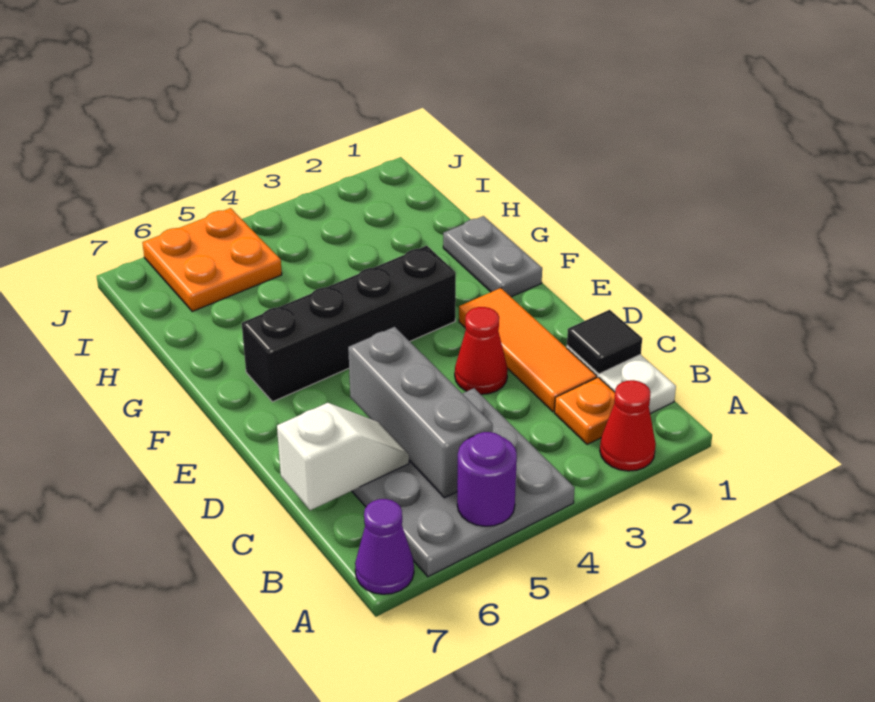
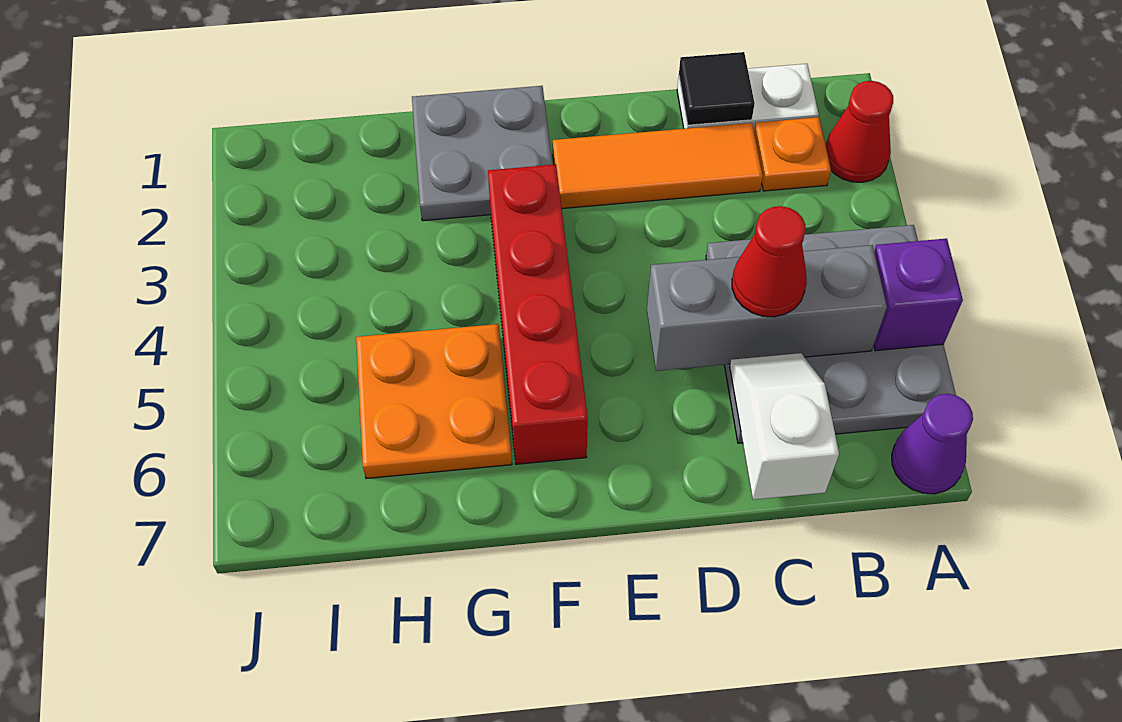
purple 1x1 round brick [457,432,517,526] -> purple 1x1 brick [874,239,963,351]
red 1x1 cone [455,307,508,394] -> red 1x1 cone moved to [732,206,807,317]
grey 1x2 plate [443,216,542,297] -> grey 2x2 plate [412,86,552,221]
black 1x4 brick [242,246,456,402] -> red 1x4 brick [488,164,588,464]
orange 2x2 plate [142,208,282,311] -> orange 2x2 plate moved to [356,324,512,479]

